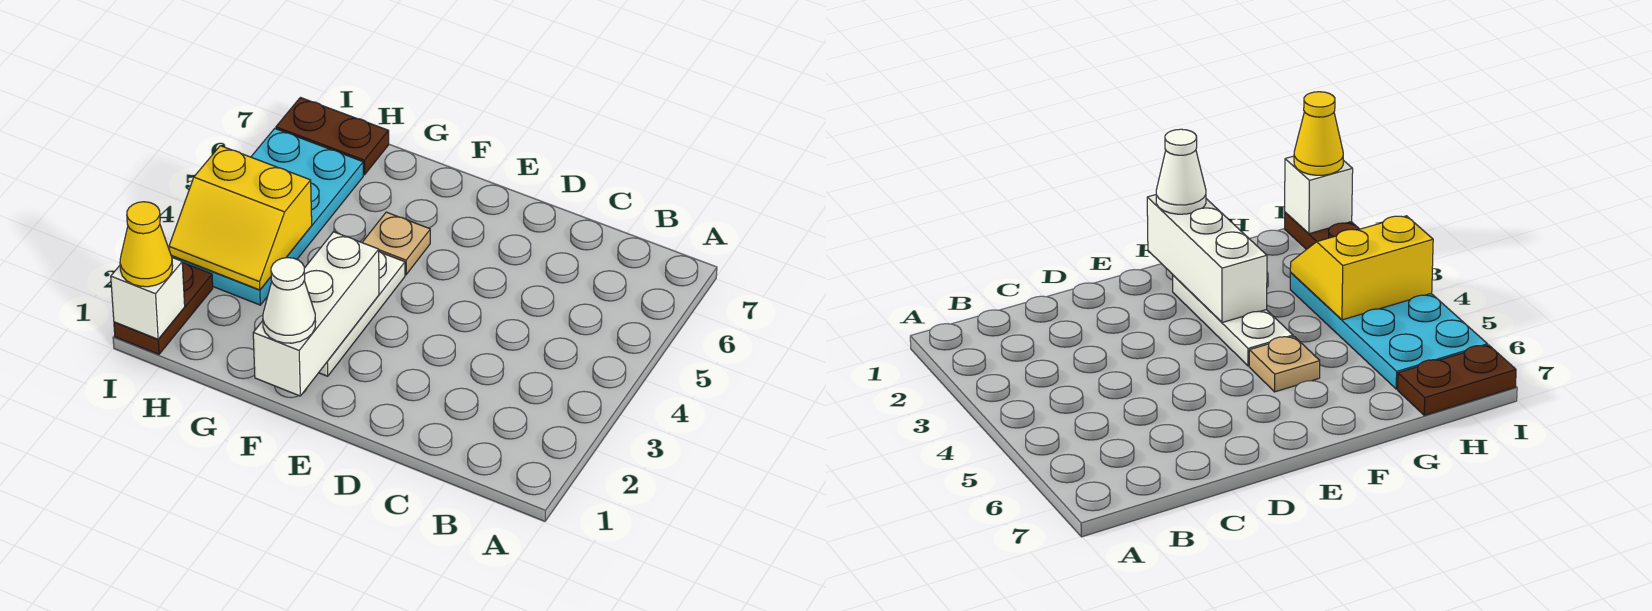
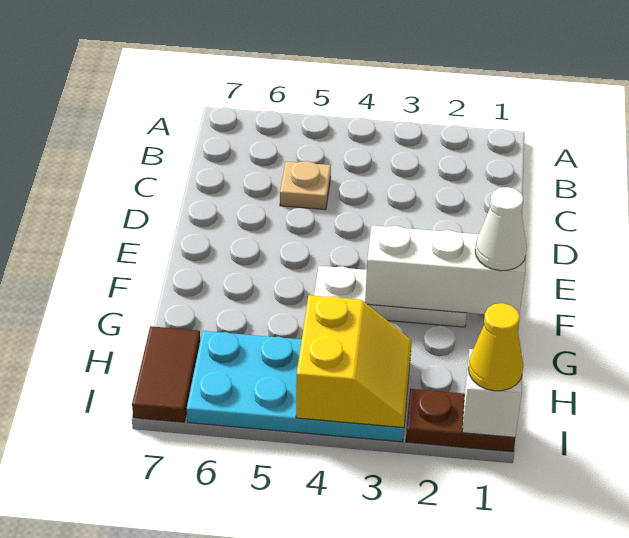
tan 1x1 plate [362,212,430,275] -> tan 1x1 plate moved to [280,161,331,210]
brown 1x2 plate [276,98,389,175] -> brown 1x2 tile [132,326,200,422]

